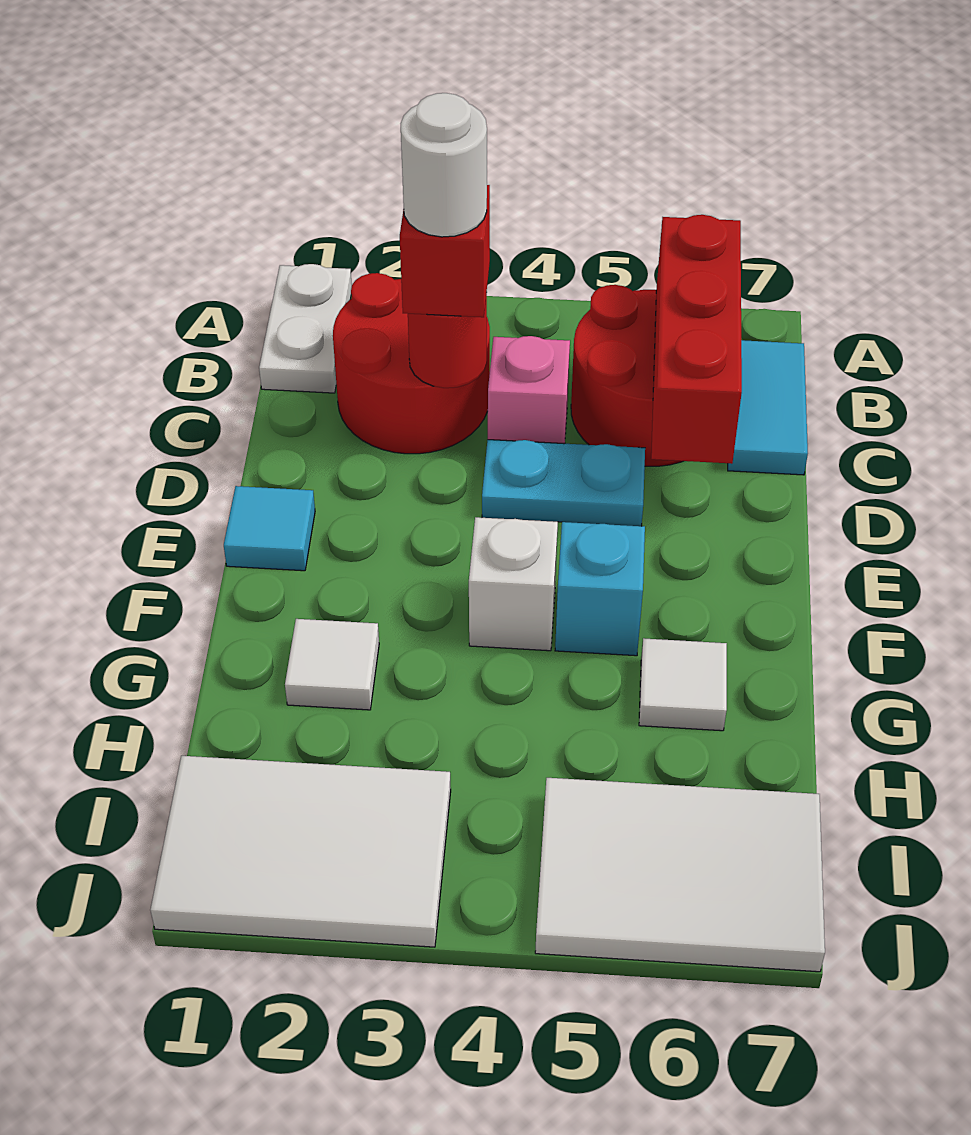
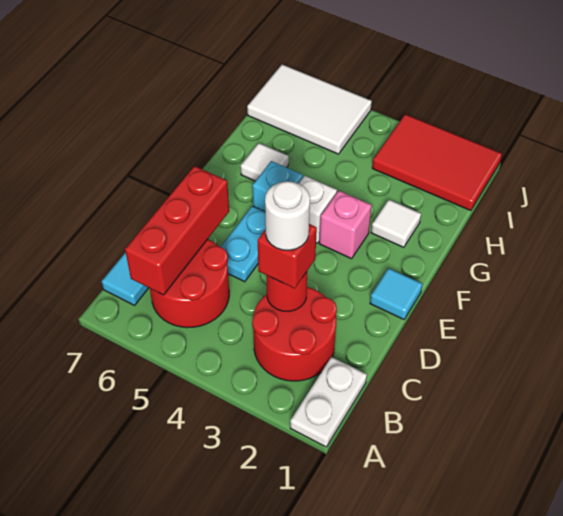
pink 1x1 brick [488,336,570,444] -> pink 1x1 brick moved to [319,191,372,259]
cyan 1x2 plate [482,440,645,526] -> cyan 1x2 plate turned to [221,206,266,282]
white 2x3 tile [150,756,451,947] -> red 2x3 tile [372,114,502,211]

